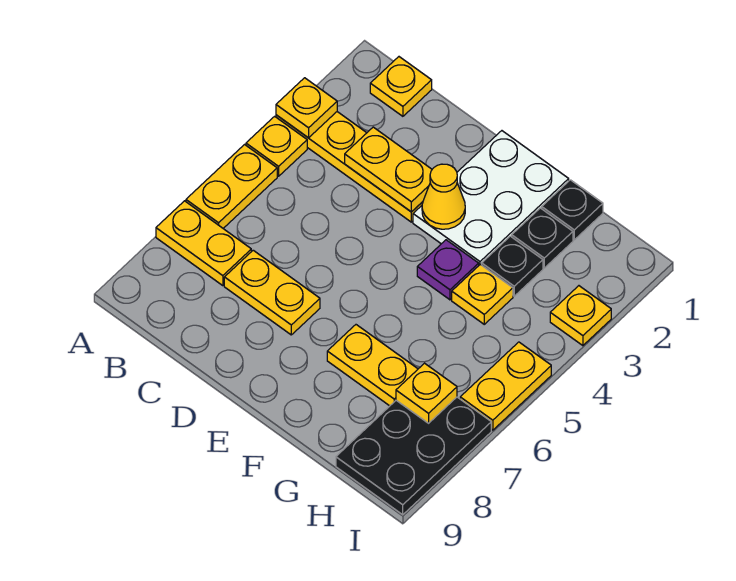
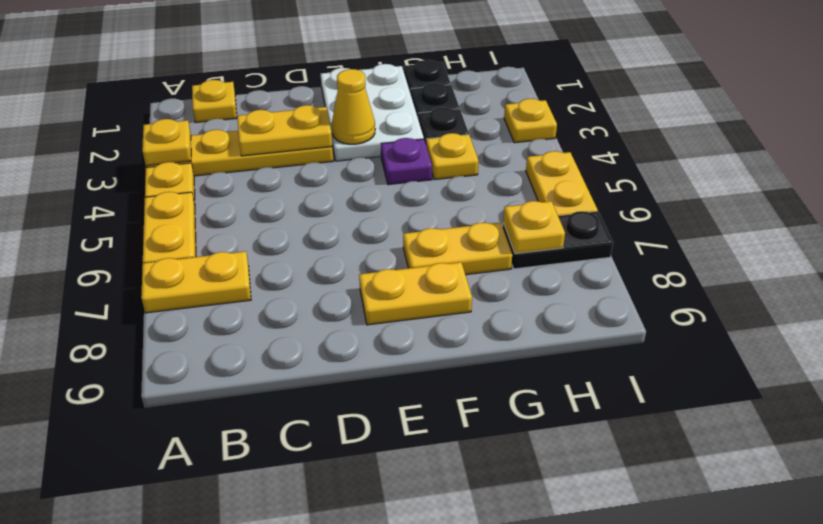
yellow 1x2 plate [224,250,320,335] -> yellow 1x2 plate moved to [359,262,472,325]
black 2x3 plate [336,397,491,515] -> black 1x2 plate [503,211,613,269]

